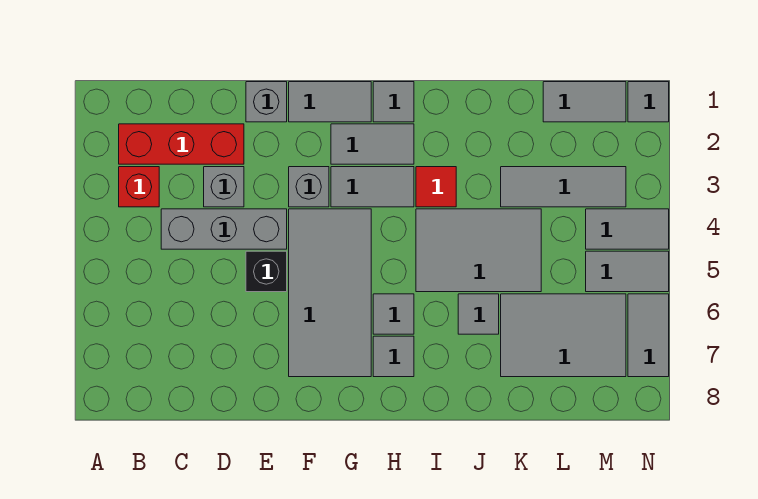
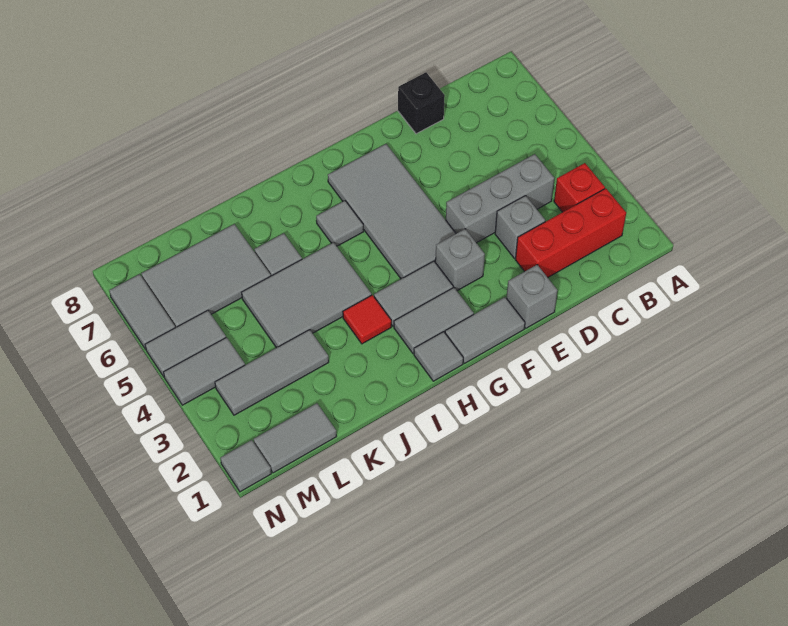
black 1x1 brick [246,251,287,292] -> black 1x1 brick moved to [398,72,445,134]
grey 1x1 tile [373,336,414,377] -> none

